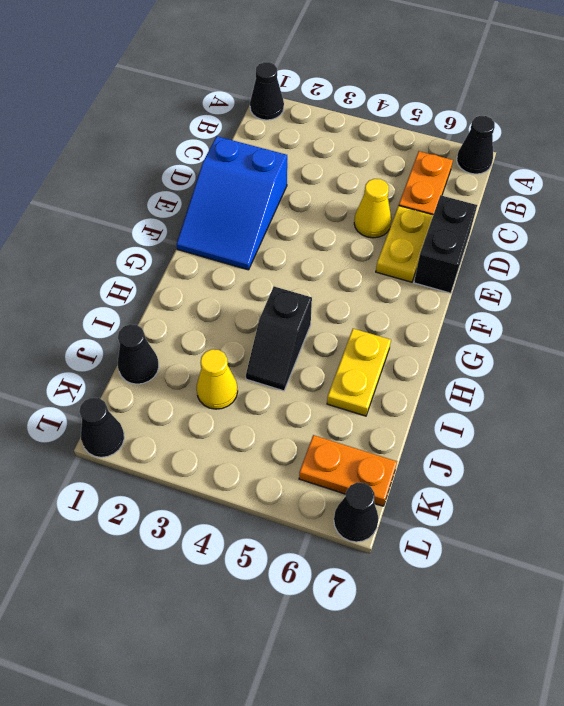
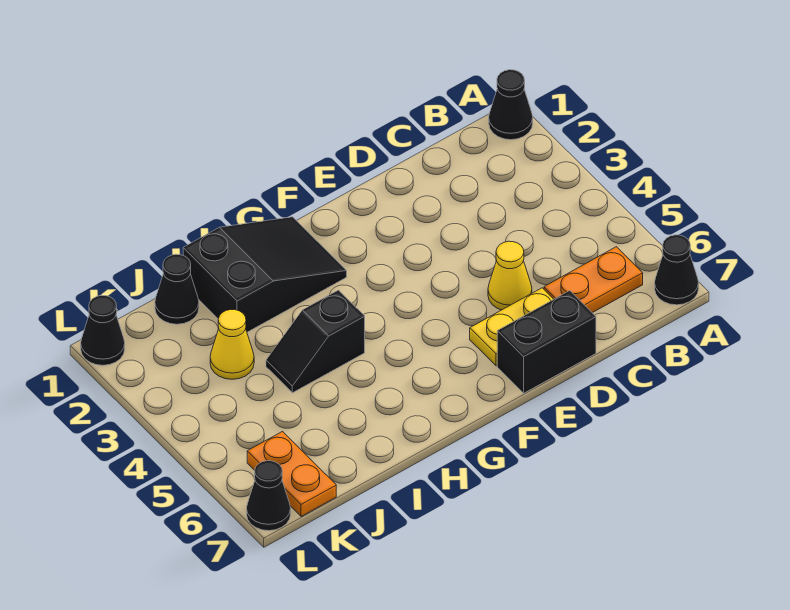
blue 2x3 slope [177,136,287,270] -> none
none -> black 2x3 slope [183,217,347,332]
yellow 1x2 plate [327,329,391,416] -> none

